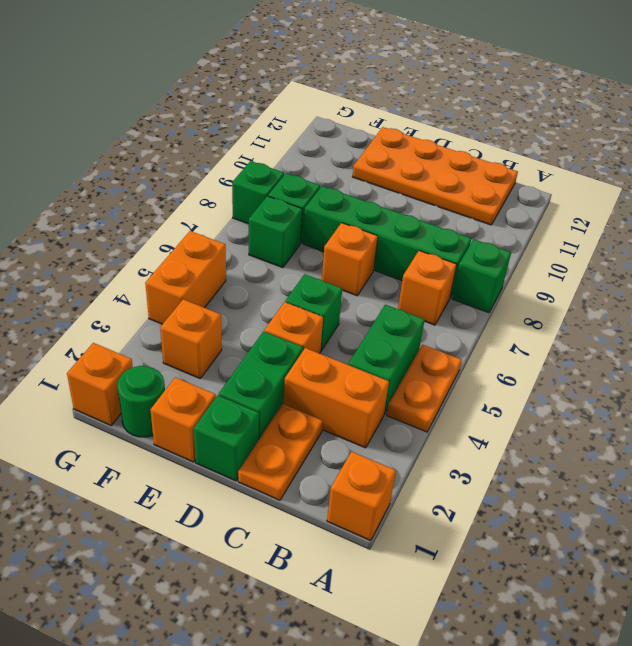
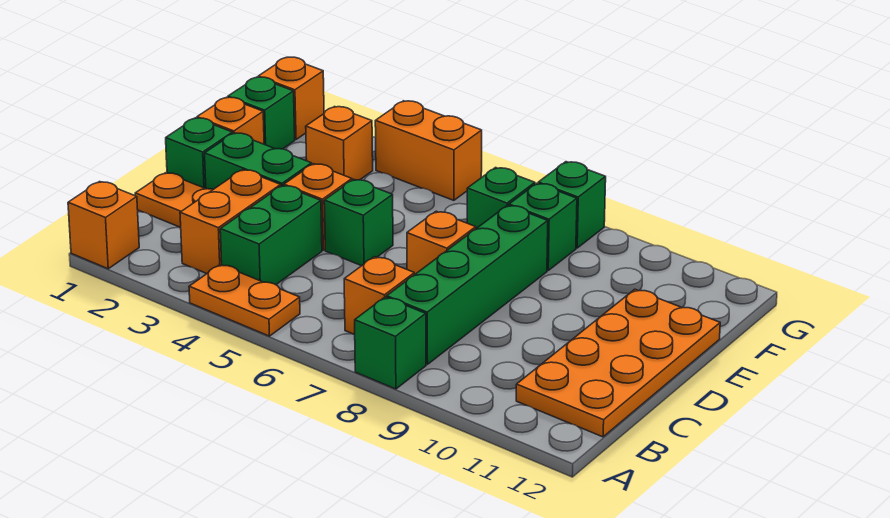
green 1x2 brick [348,305,425,414] -> green 1x2 brick turned to [220,185,322,285]
green 1x1 round brick [117,366,165,437] -> green 1x1 brick [228,77,295,149]

